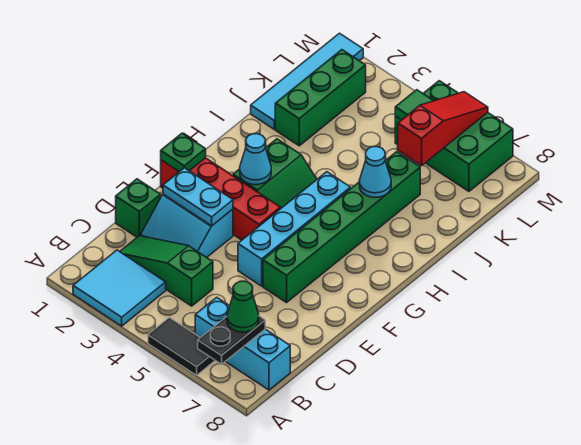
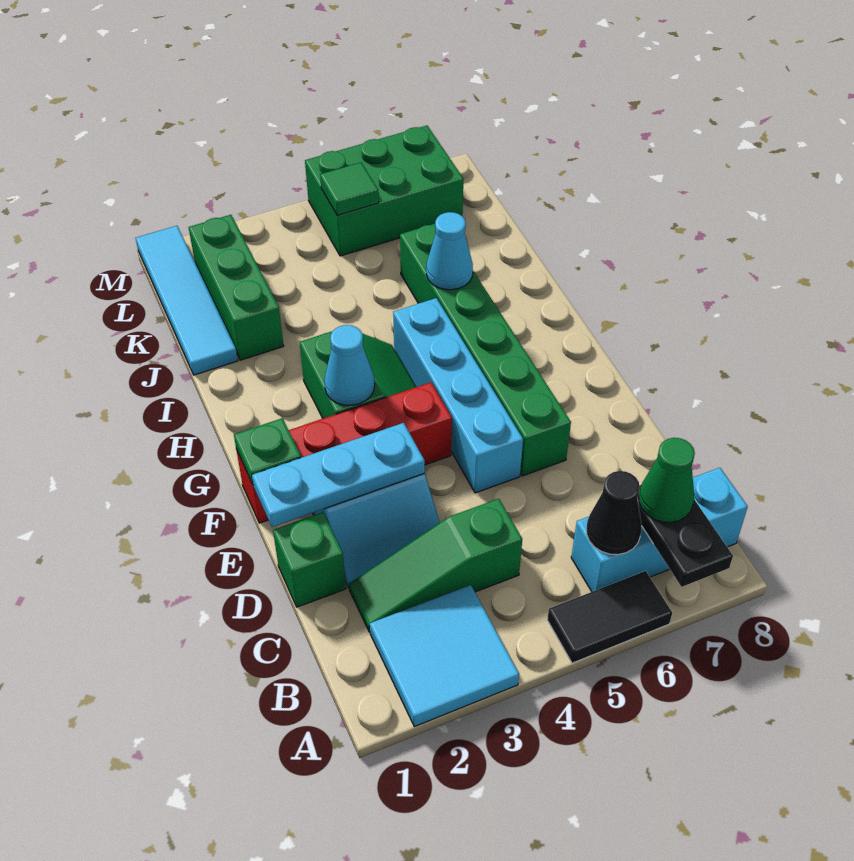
none -> black 1x1 cone [586,471,641,555]
cyan 1x2 plate [163,168,233,226] -> cyan 1x3 plate [252,423,425,527]
red 1x3 slope [398,92,488,166] -> none

